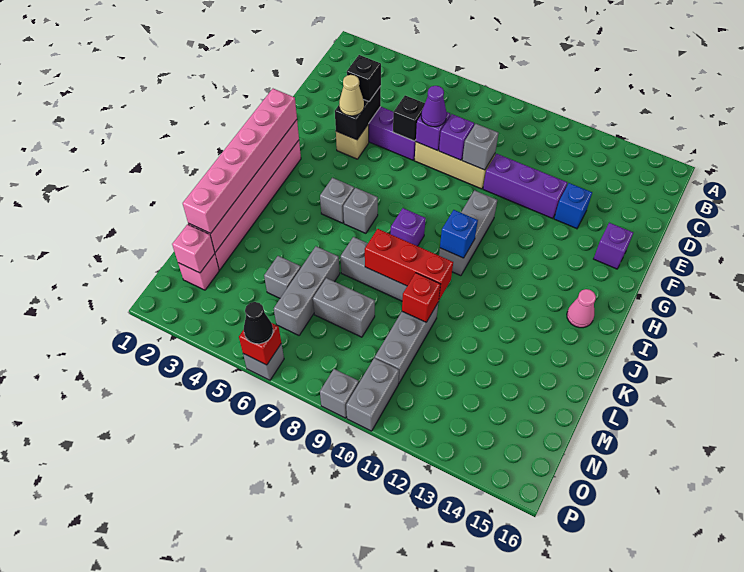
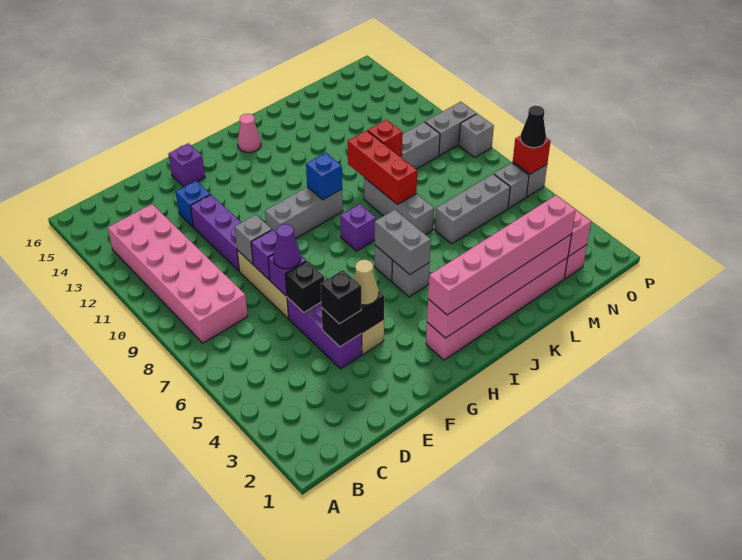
none -> pink 2x6 brick [108,204,248,343]
grey 1x1 brick [264,256,301,298] -> grey 1x1 brick moved to [494,163,529,208]
grey 1x2 brick [313,278,375,337] -> grey 1x2 brick moved to [375,210,431,274]

